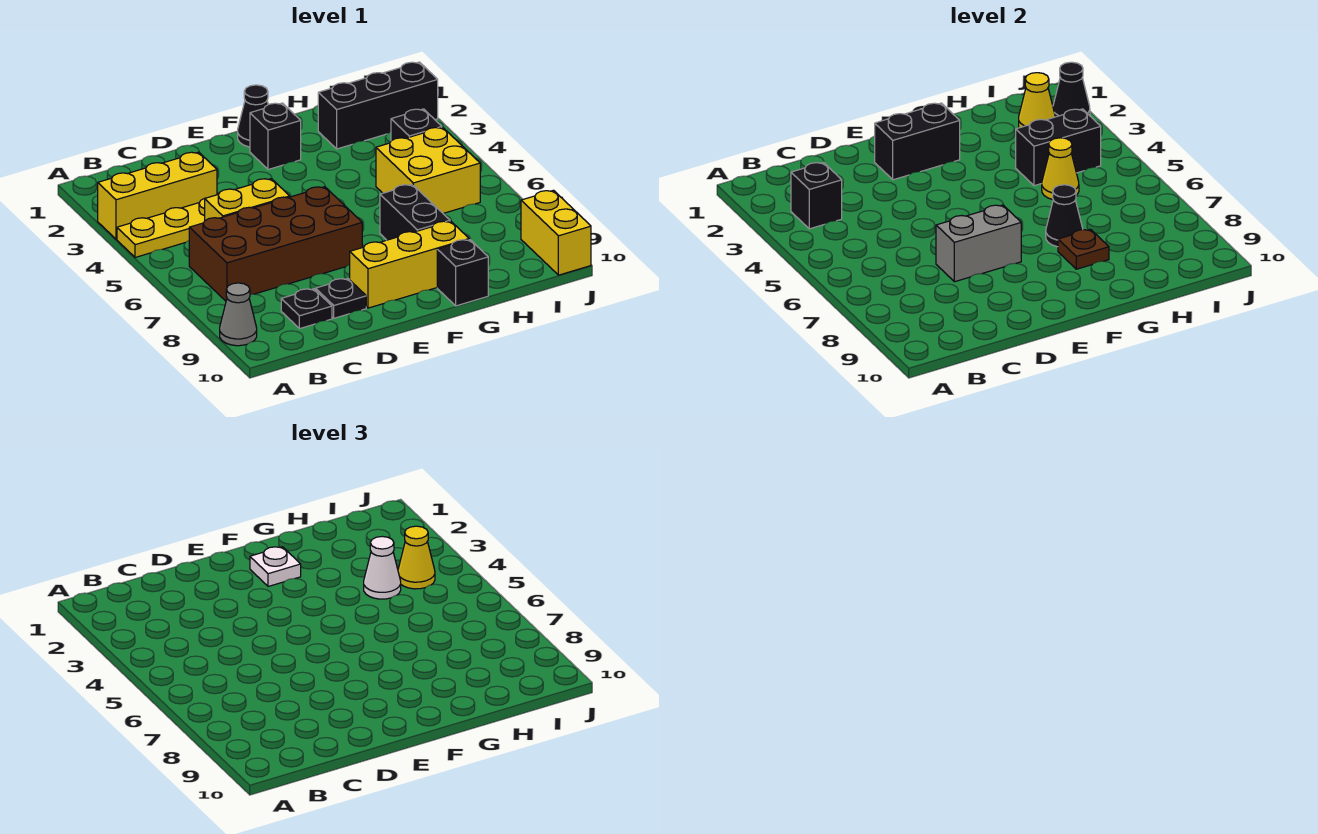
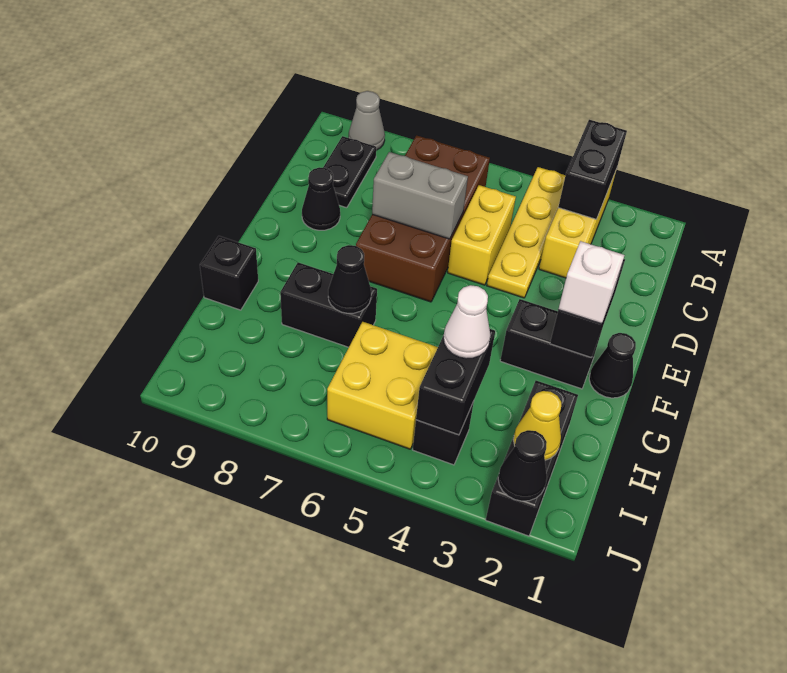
black 1x1 brick [791,162,842,229] -> black 1x2 brick [558,120,627,219]
black 1x1 plate [281,289,332,329] -> black 1x2 plate [323,136,376,208]
grey 1x2 brick [936,205,1021,282] -> grey 1x2 brick turned to [372,152,468,239]
black 1x1 plate [315,279,366,318] -> black 1x1 cone [302,167,340,230]
yellow 1x3 brick [350,221,469,308] -> none
black 1x1 brick [250,103,301,170] -> black 1x2 brick [500,299,601,389]
white 1x1 plate [250,547,301,587] -> white 1x1 brick [558,241,625,324]
brown 1x1 plate [1058,229,1109,269] -> none
yellow 1x1 cone [1042,138,1079,200] -> none
yellow 1x1 cone [398,526,435,589] -> none
yellow 1x2 brick [521,190,591,275] -> none

